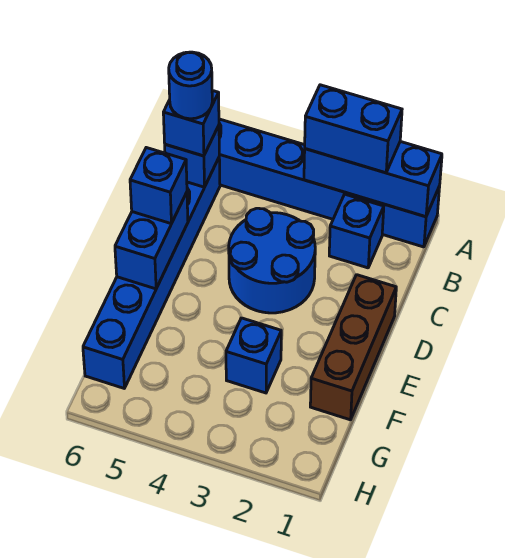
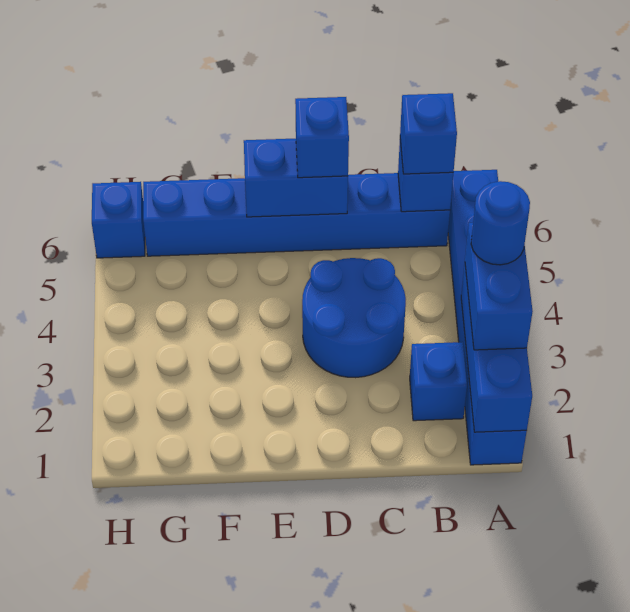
blue 1x1 round brick [169,52,212,119] -> blue 1x1 round brick moved to [471,181,530,265]
brown 1x3 brick [310,275,396,420] -> none
blue 1x1 brick [226,318,281,393] -> blue 1x1 brick moved to [92,182,145,258]

